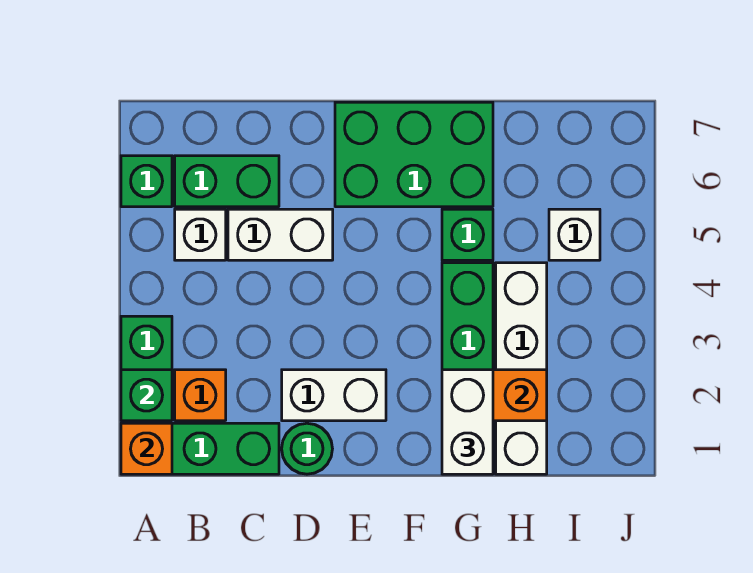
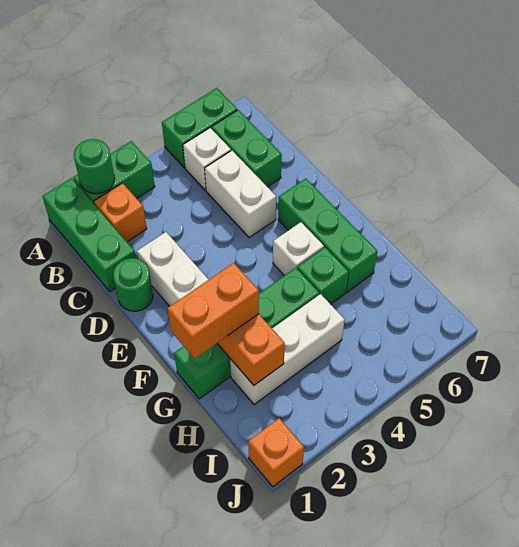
orange 1x1 brick [121,423,172,474] -> orange 1x1 brick moved to [248,418,304,487]
green 1x1 brick [121,370,172,421] -> green 1x1 round brick [74,139,115,194]
green 1x1 brick [121,156,172,207] -> green 1x2 brick [162,88,237,168]
green 2x3 brick [335,102,493,207] -> green 1x3 brick [278,179,377,292]
white 1x2 brick [442,370,493,474] -> orange 1x2 brick [168,263,259,359]
white 1x4 brick [496,263,547,474] -> white 1x3 brick [230,294,345,405]
white 1x1 brick [549,209,600,260] -> white 1x1 brick moved to [273,222,324,275]

